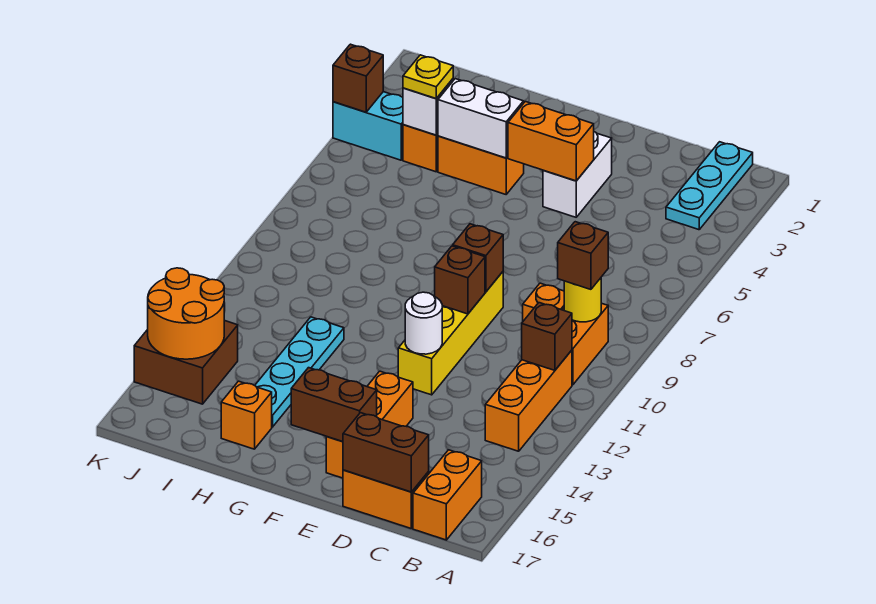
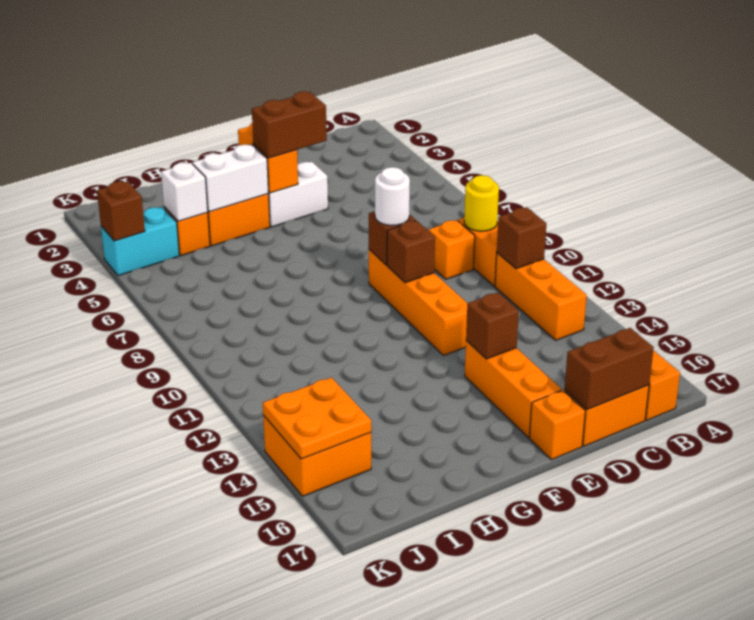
cyan 1x3 plate [666,142,753,230] -> none
brown 1x1 brick [558,222,608,289] -> brown 1x1 brick moved to [466,293,519,359]
white 1x2 brick [543,132,612,217] -> white 1x2 brick turned to [268,162,328,227]
orange 1x2 brick [508,102,594,181] -> orange 1x2 brick turned to [238,123,298,193]
yellow 1x4 brick [398,272,503,395] -> orange 1x4 brick [369,250,467,356]
white 1x1 round brick [405,292,442,354] -> white 1x1 round brick moved to [375,167,410,225]
brown 1x2 brick [291,368,377,442] -> brown 1x2 brick moved to [252,91,327,158]
cyan 1x4 plate [255,317,344,427] -> none
orange 1x1 brick [221,381,272,449] -> orange 1x1 brick moved to [529,390,585,460]
yellow 1x1 plate [403,55,453,99] -> none
brown 2x2 brick [134,320,238,404] -> orange 2x2 brick [263,415,371,496]
orange 2x2 round brick [148,268,224,359] -> orange 2x2 plate [263,378,371,459]

